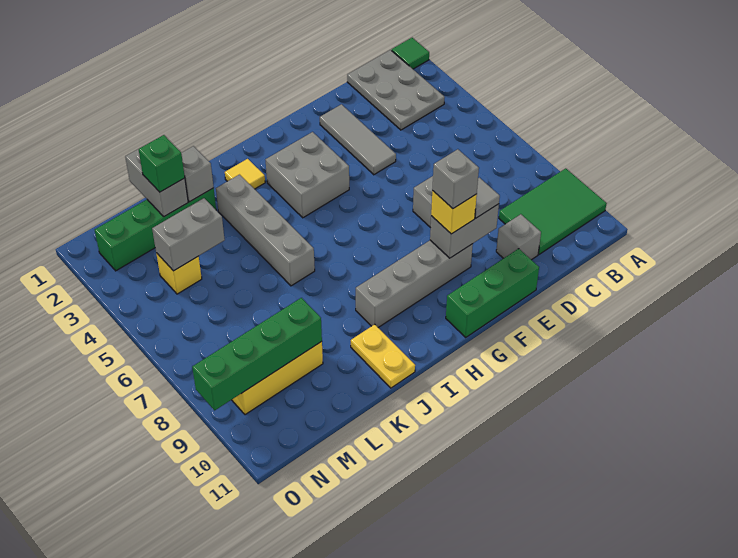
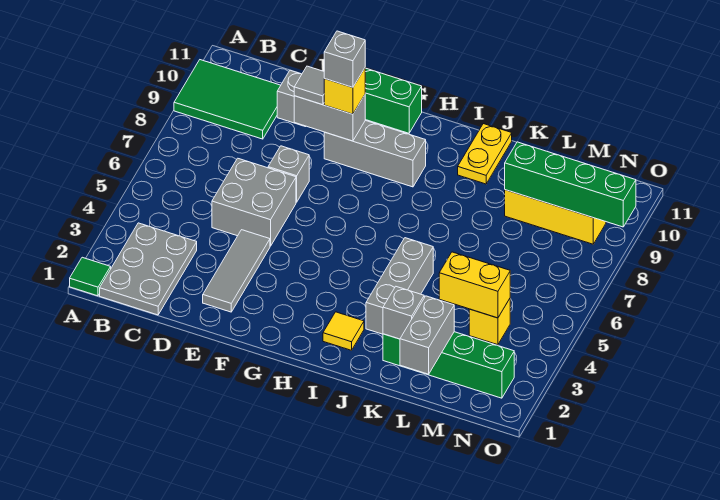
grey 1x4 brick [356,240,473,327] -> grey 1x3 brick [324,120,426,187]
grey 2x2 brick [266,132,349,218] -> grey 2x2 brick moved to [212,158,296,246]
grey 1x4 brick [216,175,315,286] -> grey 1x3 brick [366,238,433,334]
green 1x1 brick [139,135,185,192] -> none
grey 1x2 brick [152,198,225,271] -> yellow 1x2 brick [439,252,510,318]

